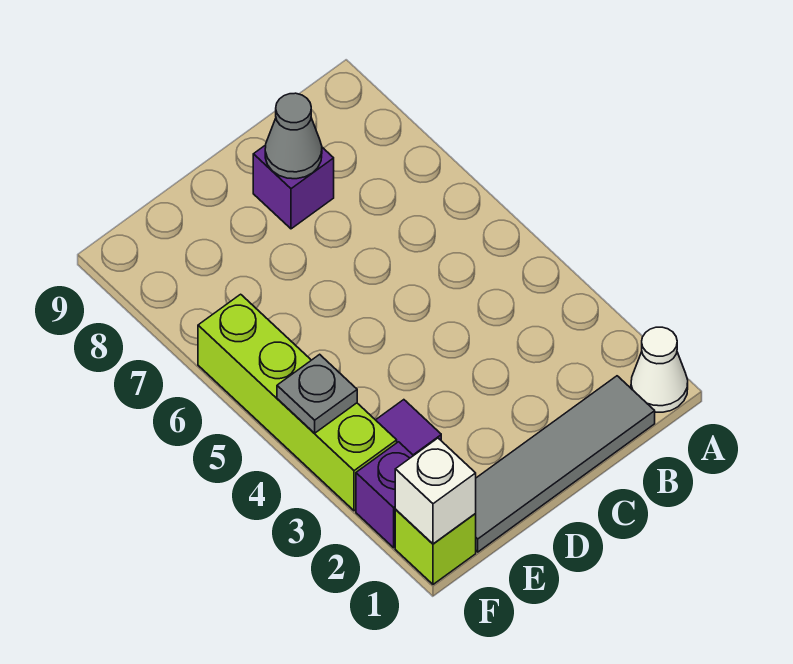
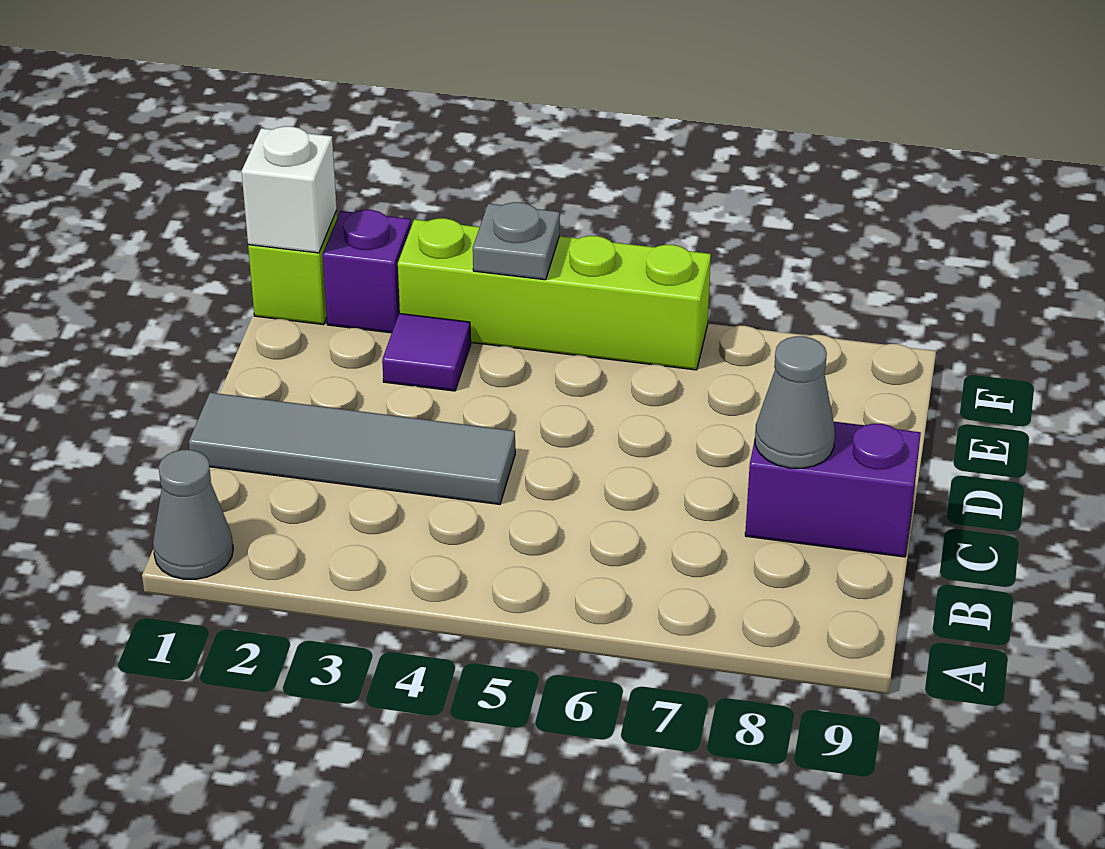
white 1x1 cone [631,327,688,412] -> grey 1x1 cone [153,450,233,579]
grey 1x4 tile [475,376,655,552] -> grey 1x4 tile turned to [189,393,515,504]
purple 1x1 brick [253,145,334,229] -> purple 1x2 brick [745,422,921,557]

